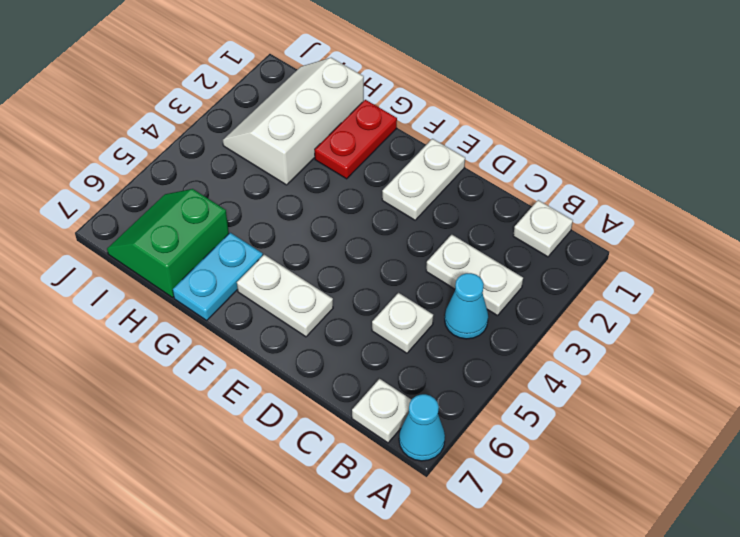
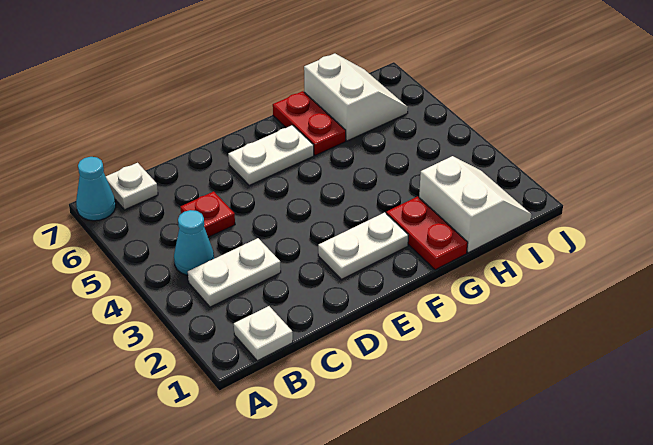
white 1x1 plate [372,293,433,353] -> red 1x1 plate [180,191,235,237]
white 1x2 plate [382,139,465,220] -> white 1x2 plate turned to [318,212,408,279]
cyan 1x2 plate [173,233,263,320] -> red 1x2 plate [273,91,346,155]
white 2x3 slope [223,58,364,185] -> white 2x2 slope [419,156,532,253]
green 2x2 slope [107,189,229,297] -> white 2x2 slope [304,53,408,141]

